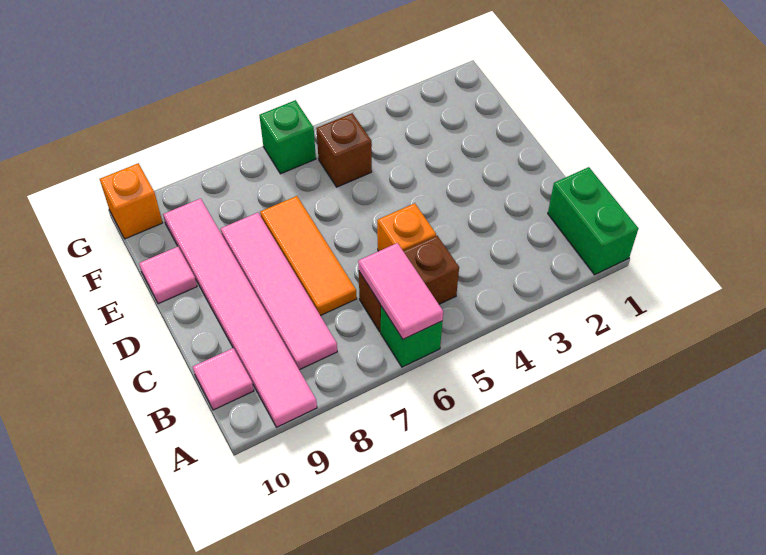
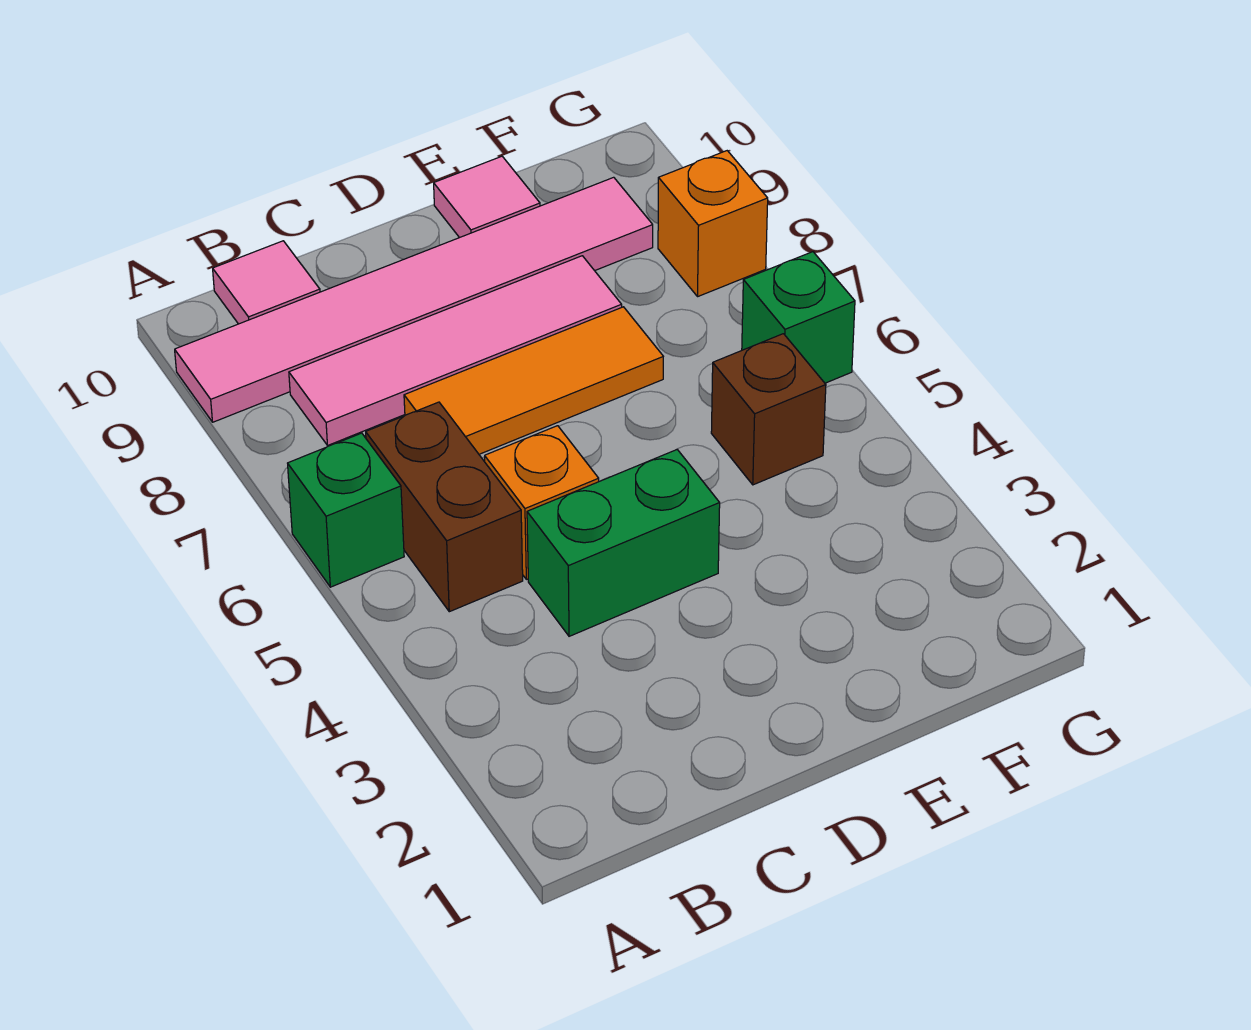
green 1x2 brick [548,167,638,275] -> green 1x2 brick moved to [527,450,720,636]
pink 1x2 tile [358,243,443,339] -> none
orange 1x1 brick [100,163,163,239] -> orange 1x1 brick moved to [658,151,768,296]

